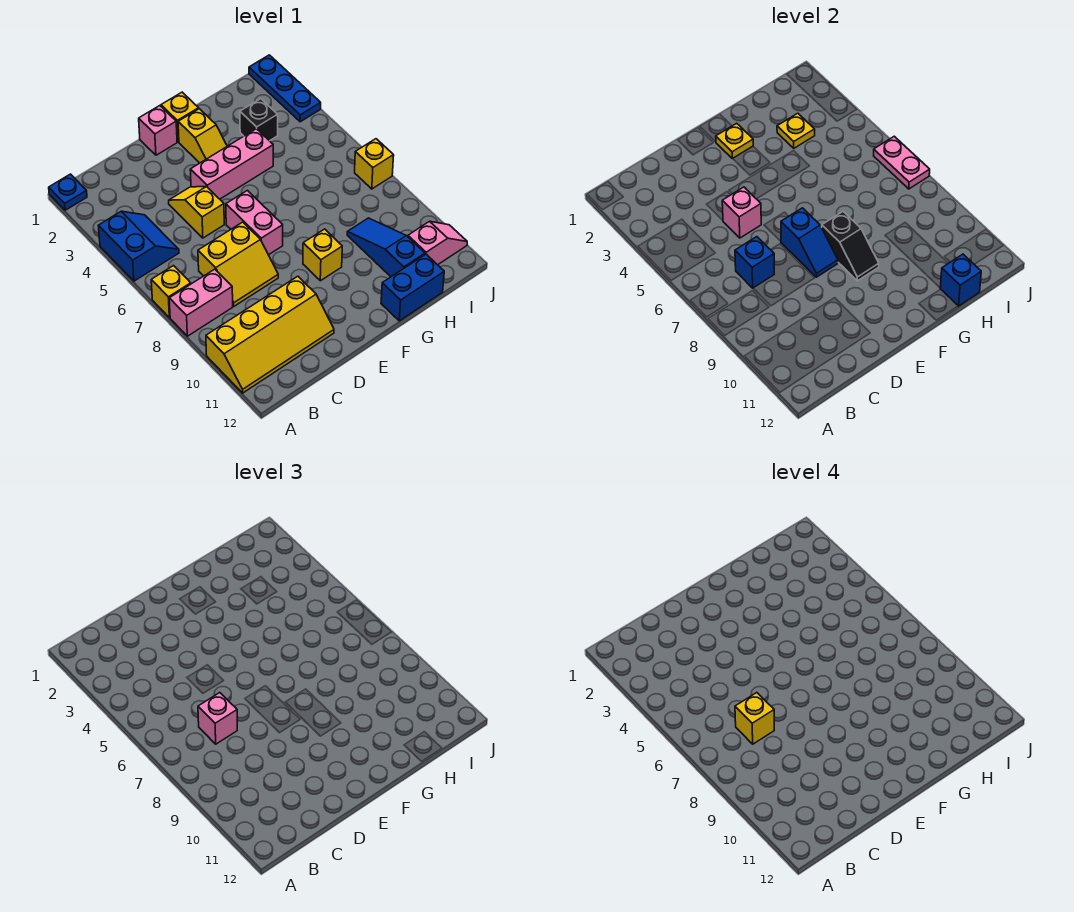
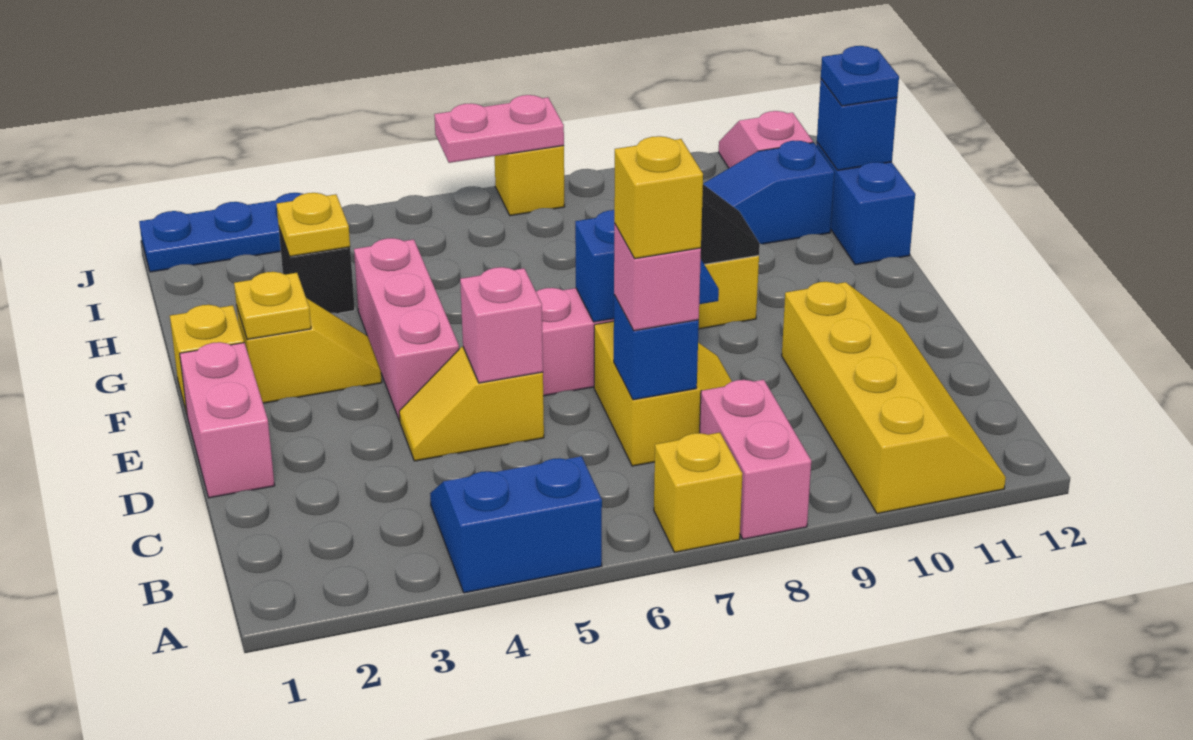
blue 1x1 plate [49,174,87,210] -> blue 1x1 plate moved to [821,46,899,106]
pink 1x1 brick [139,106,177,155] -> pink 1x2 brick [180,342,275,498]

